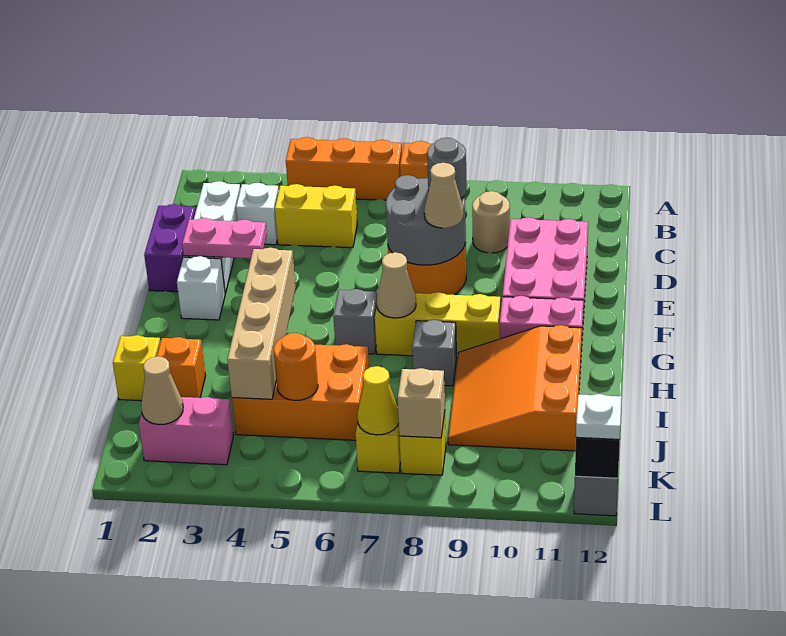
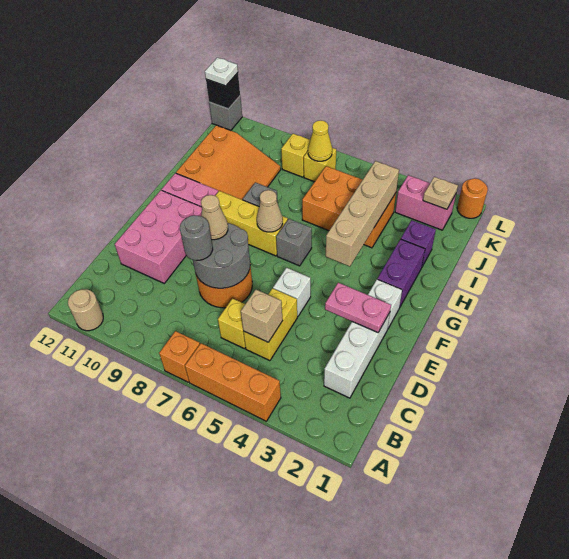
white 1x1 brick [236,183,279,245] -> white 1x1 brick moved to [273,268,311,317]
yellow 1x2 brick [275,184,357,248] -> yellow 1x2 brick turned to [243,288,297,361]
tan 1x1 round brick [472,191,510,253] -> tan 1x1 round brick moved to [68,289,103,331]
purple 1x2 brick [144,204,196,292] -> purple 1x2 brick moved to [377,239,425,308]
yellow 1x1 brick [113,335,160,401] -> yellow 1x1 brick moved to [218,299,246,349]
orange 1x1 brick [157,337,206,398] -> purple 1x1 brick [401,220,436,267]
orange 1x1 round brick [274,333,318,400] -> orange 1x1 round brick moved to [457,178,488,218]
tan 1x1 cone [141,356,183,425] -> tan 1x1 plate [423,177,458,209]
tan 1x1 brick [398,368,445,438] -> tan 1x1 brick moved to [241,290,283,342]

